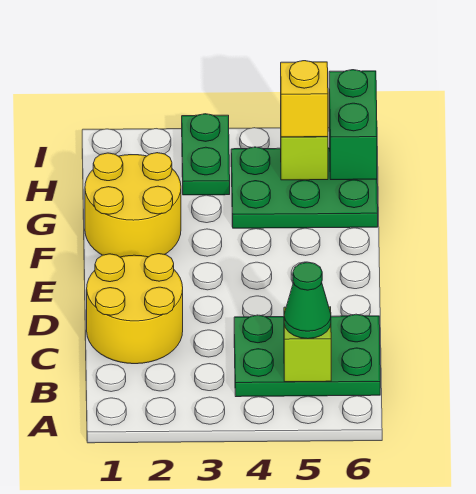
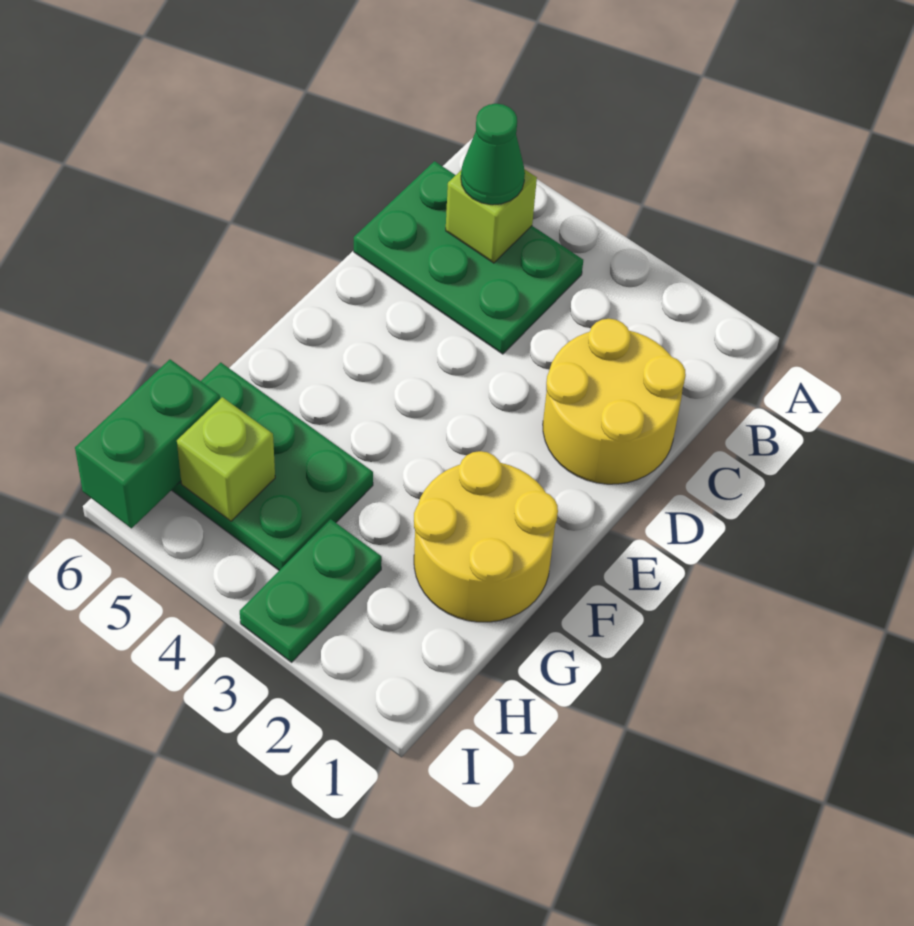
yellow 1x1 brick [281,61,328,137] -> none

